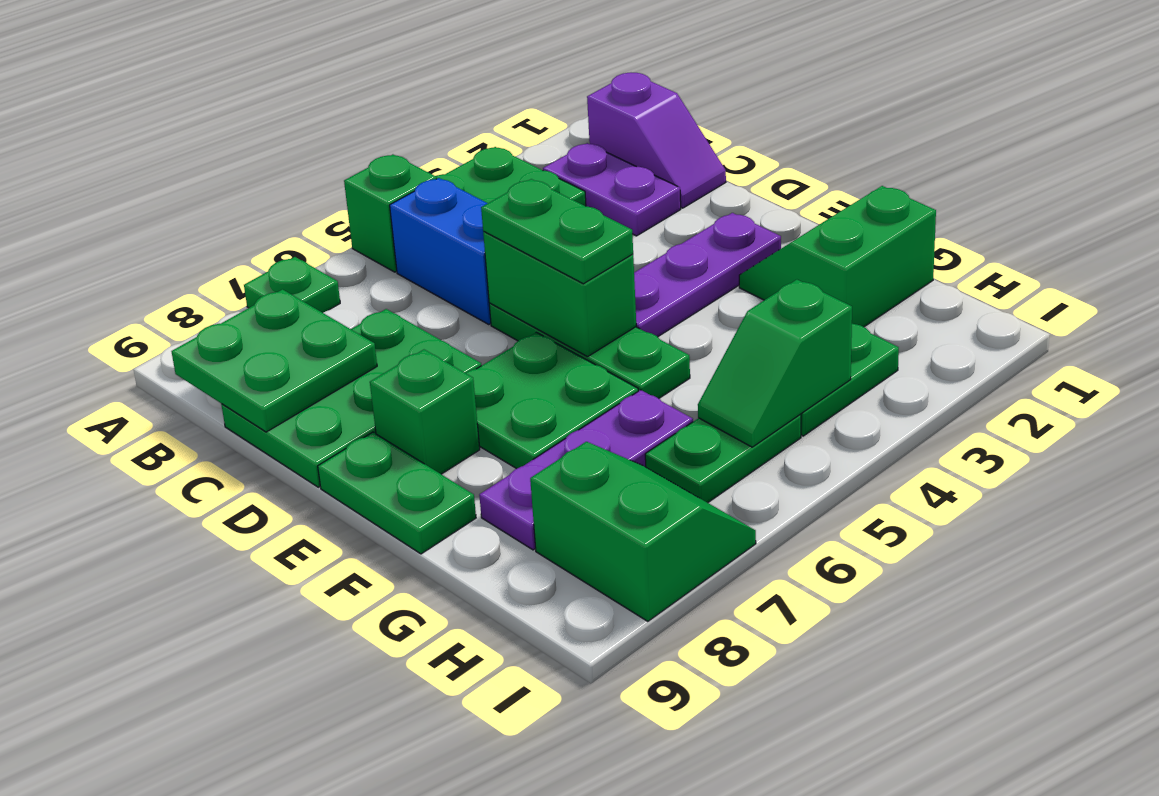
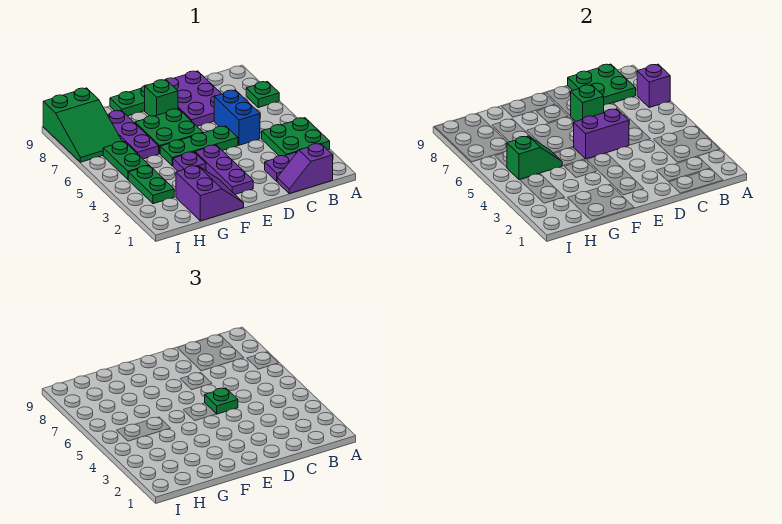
green 1x1 brick [344,154,437,272] -> green 1x1 brick moved to [571,85,604,121]
none -> purple 1x1 brick [637,64,670,107]
blue 1x2 brick [390,178,491,324] -> blue 1x2 brick turned to [214,90,260,145]
green 2x3 plate [221,309,481,487] -> purple 2x3 plate [166,71,221,126]
green 1x2 brick [483,232,636,357] -> purple 1x2 brick [573,109,629,159]
green 1x2 plate [481,179,633,284] -> green 1x1 plate [205,388,238,414]
green 2x2 slope [739,186,936,327] -> purple 2x2 slope [176,166,244,221]
none -> purple 1x1 plate [173,152,206,171]
green 1x2 slope [698,280,852,447] -> green 1x2 slope turned to [507,136,562,179]
green 2x2 slope [530,442,756,621] -> green 2x3 slope [43,88,122,162]

